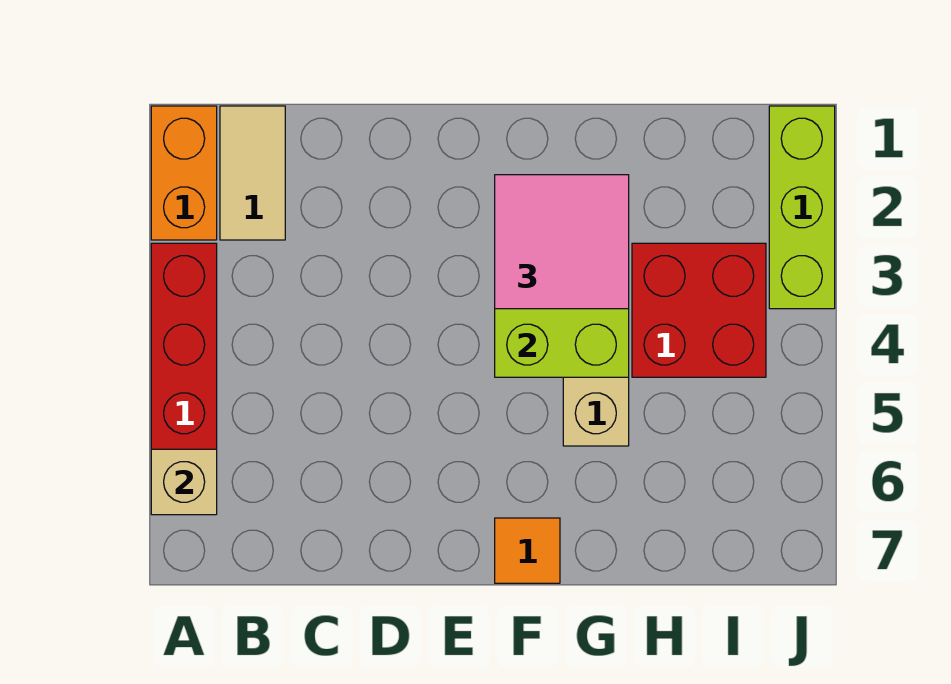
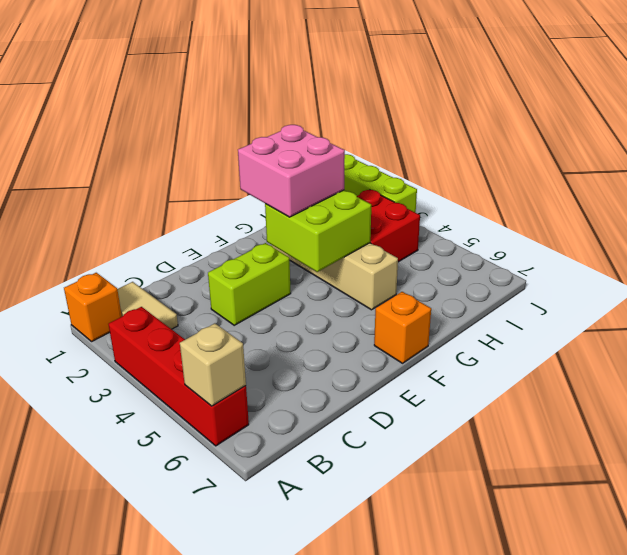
orange 1x2 brick [151,106,217,240] -> orange 1x1 brick [64,273,122,341]
none -> lime 1x2 brick [208,243,291,325]
pink 2x2 tile [495,175,629,309] -> pink 2x2 brick [238,125,345,217]
orange 1x1 tile [495,518,560,583] -> orange 1x1 brick [374,292,431,363]

